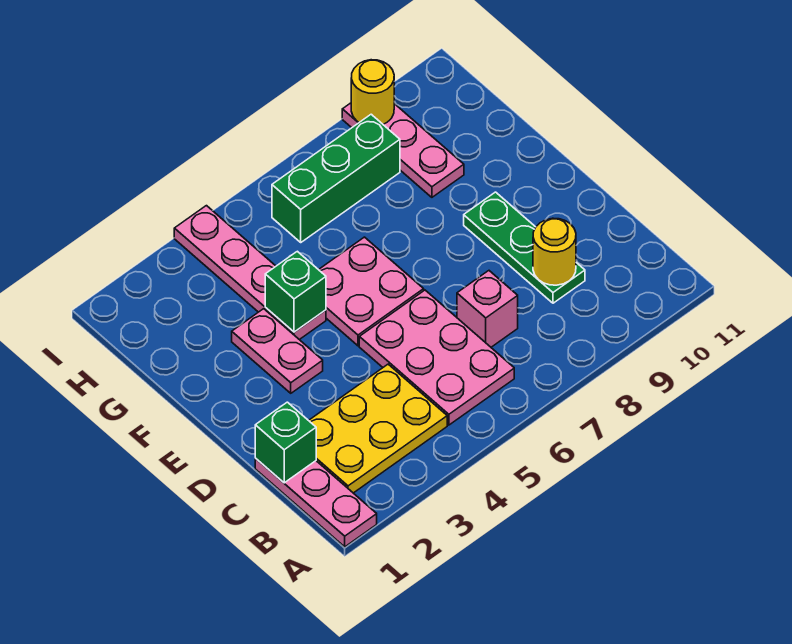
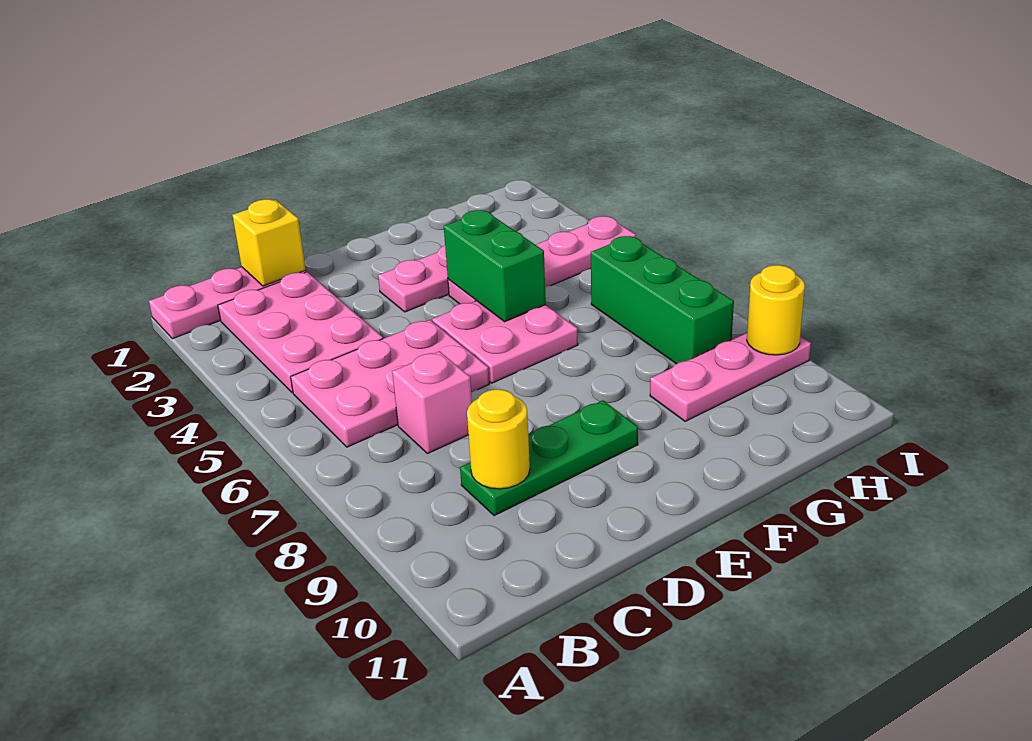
yellow 2x3 plate [309,364,447,493] -> pink 2x3 plate [218,272,383,393]
green 1x1 brick [255,402,316,483] -> yellow 1x1 brick [232,199,306,286]
green 1x1 brick [265,251,326,332] -> green 1x2 brick [444,210,546,322]

